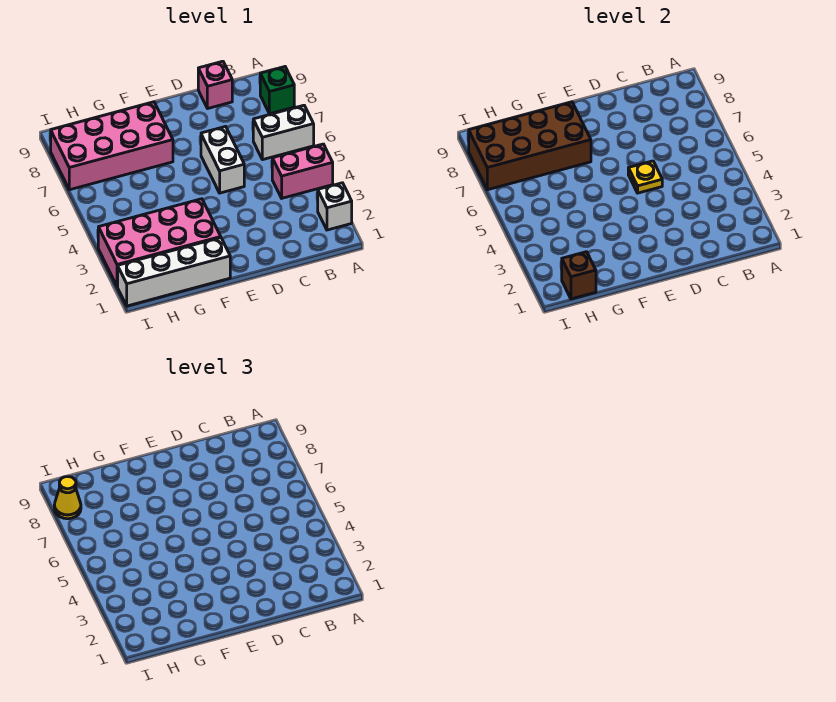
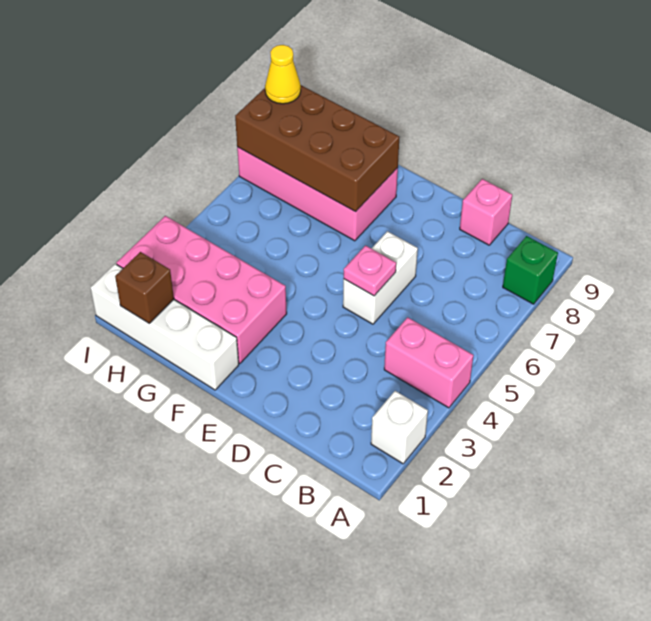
white 1x2 brick [253,105,314,160] -> none
yellow 1x1 plate [628,161,662,193] -> pink 1x1 plate [344,246,396,296]

